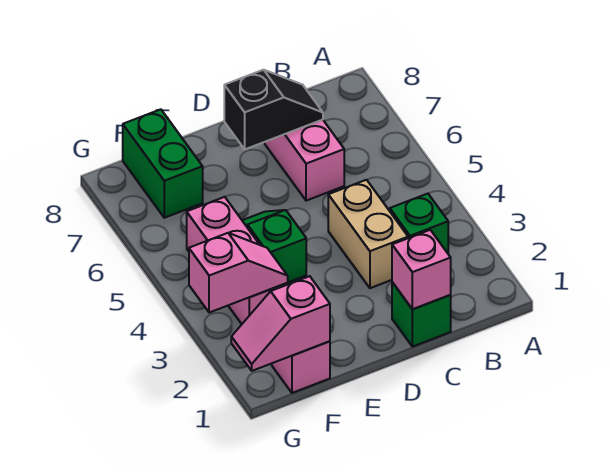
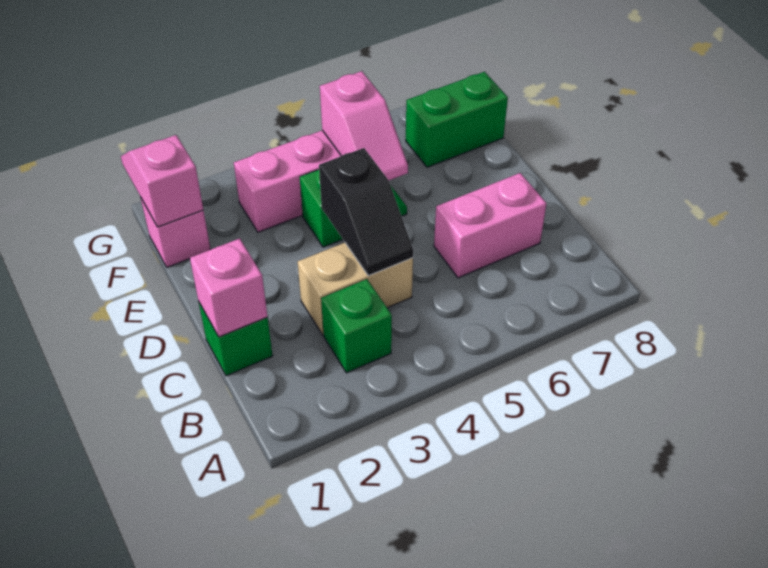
black 1x2 slope [224,70,323,149] -> black 1x2 slope moved to [319,148,413,276]
pink 1x2 slope [189,233,288,313] -> pink 1x2 slope moved to [320,71,408,180]

